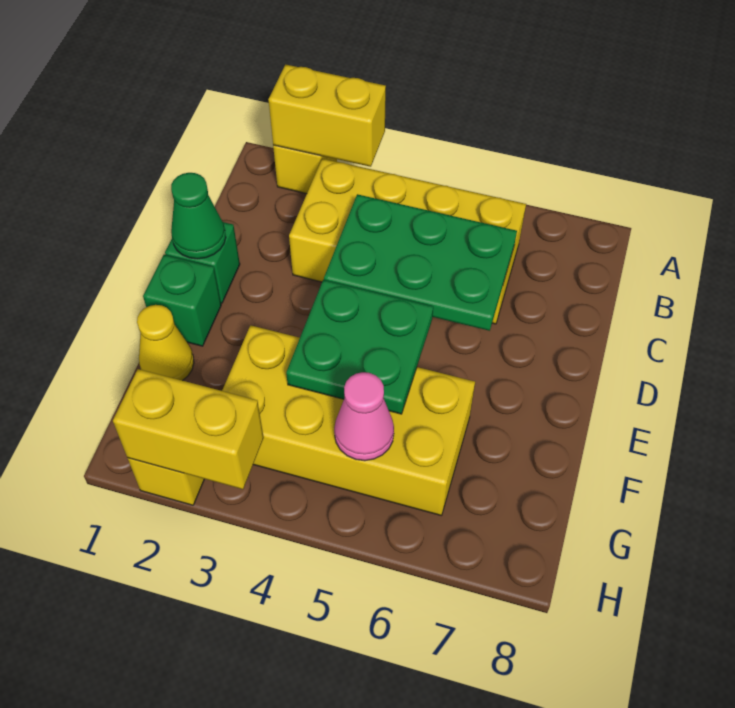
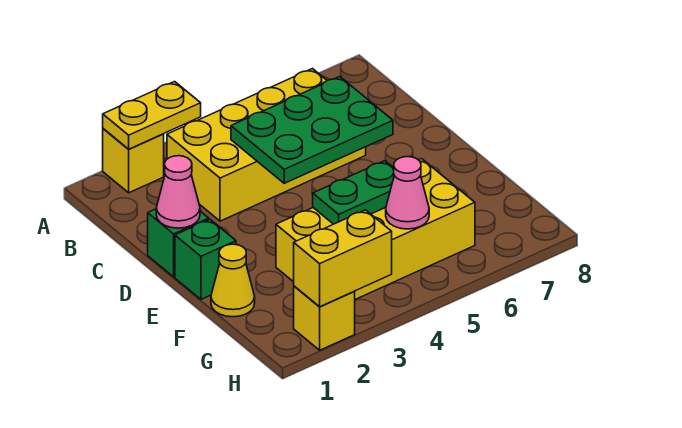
yellow 1x2 brick [268,64,386,167] -> yellow 1x2 plate [103,82,201,149]
green 1x1 cone [171,173,226,259] -> pink 1x1 cone [156,156,200,228]
green 2x2 plate [286,280,433,414] -> green 1x2 plate [313,161,394,224]

